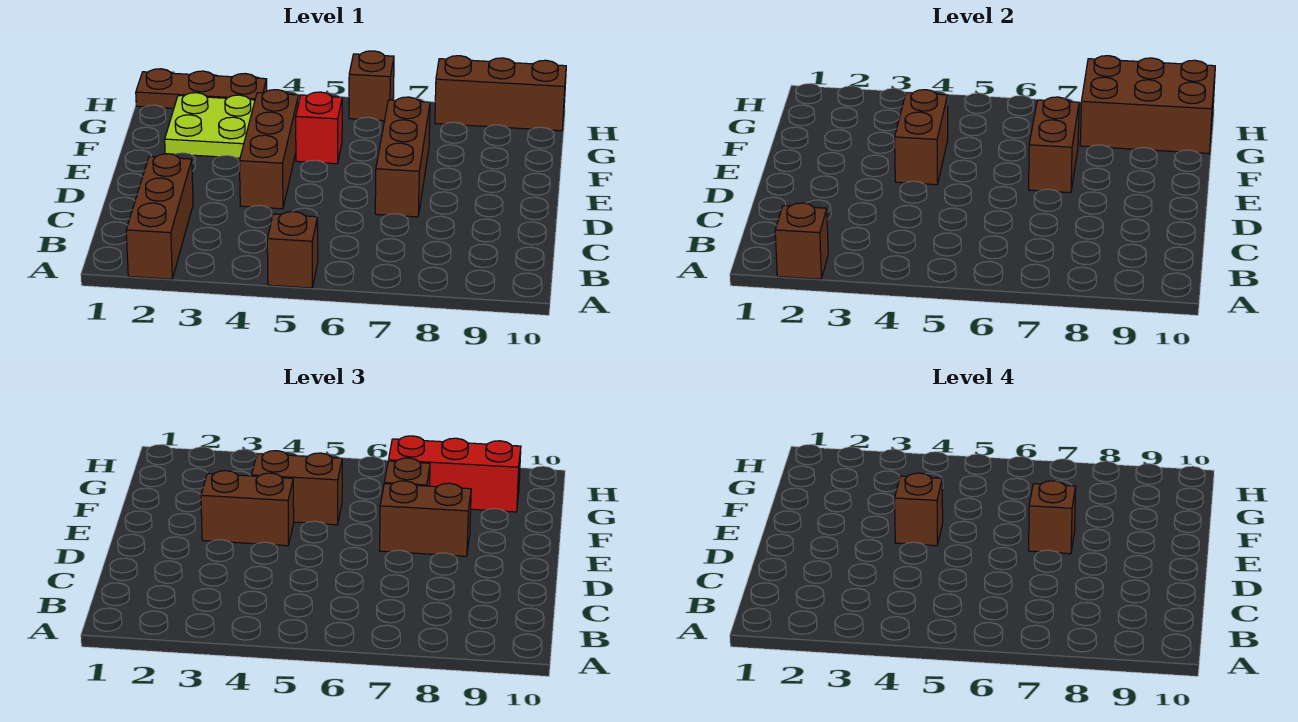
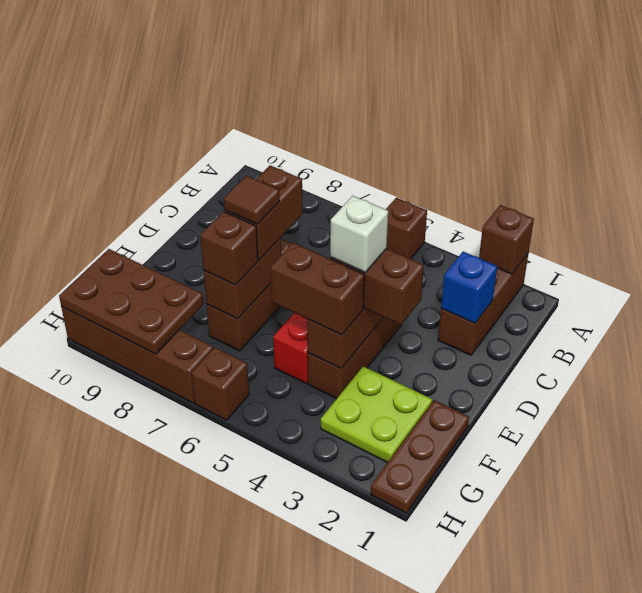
none -> blue 1x1 brick [441,252,497,323]
brown 1x1 brick [895,473,943,546] -> white 1x1 brick [330,196,388,273]
brown 1x2 brick [380,481,471,556] -> brown 1x2 brick turned to [225,165,303,260]
brown 1x1 brick [1029,481,1076,554] -> brown 1x1 tile [224,176,280,224]
red 1x3 brick [388,436,521,512] -> none
brown 2x3 brick [1080,56,1215,153] -> brown 2x3 plate [59,249,204,354]
brown 1x3 plate [136,69,267,109] -> brown 1x3 plate turned to [371,400,469,513]
brown 1x3 brick [435,56,566,131] -> brown 1x4 brick [61,307,213,403]

